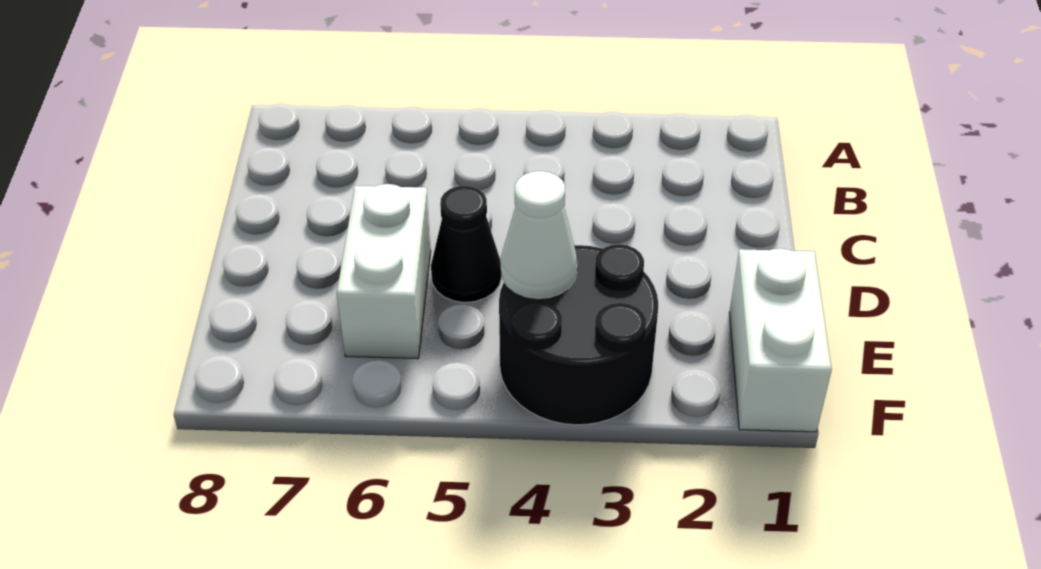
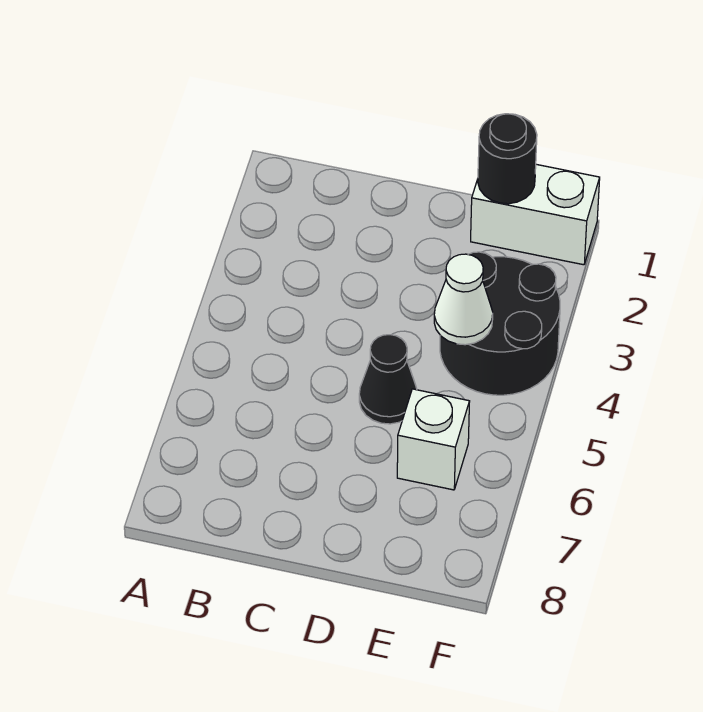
white 1x2 brick [337,184,431,359] -> white 1x1 brick [397,389,470,490]
none -> black 1x1 round brick [478,114,537,204]

